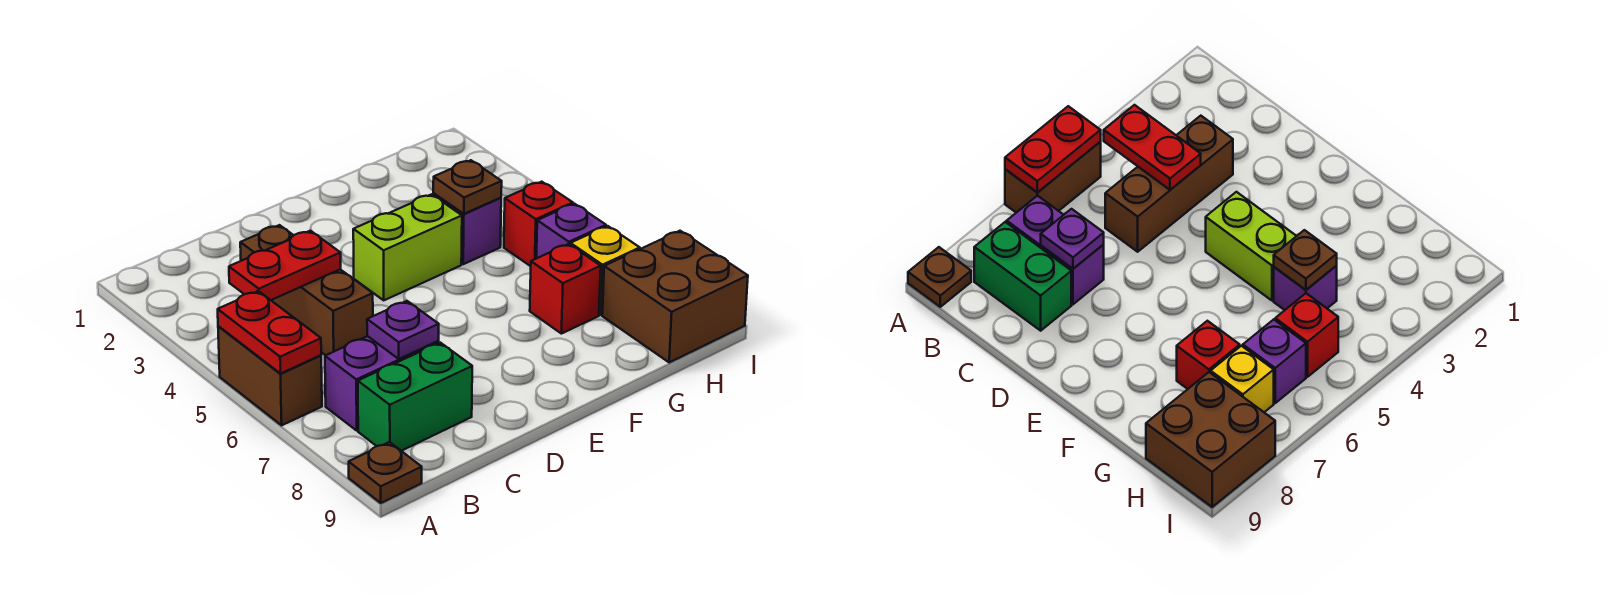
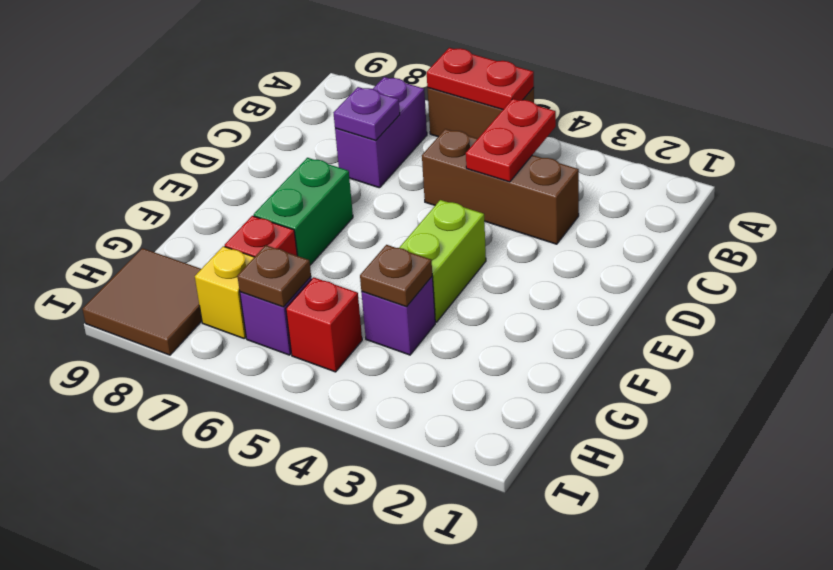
brown 1x1 plate [349,442,422,503] -> brown 1x1 plate moved to [237,245,311,307]
green 1x2 brick [358,343,472,451] -> green 1x2 brick moved to [254,158,353,265]
brown 2x2 brick [602,231,748,362] -> brown 2x2 tile [83,248,202,355]

